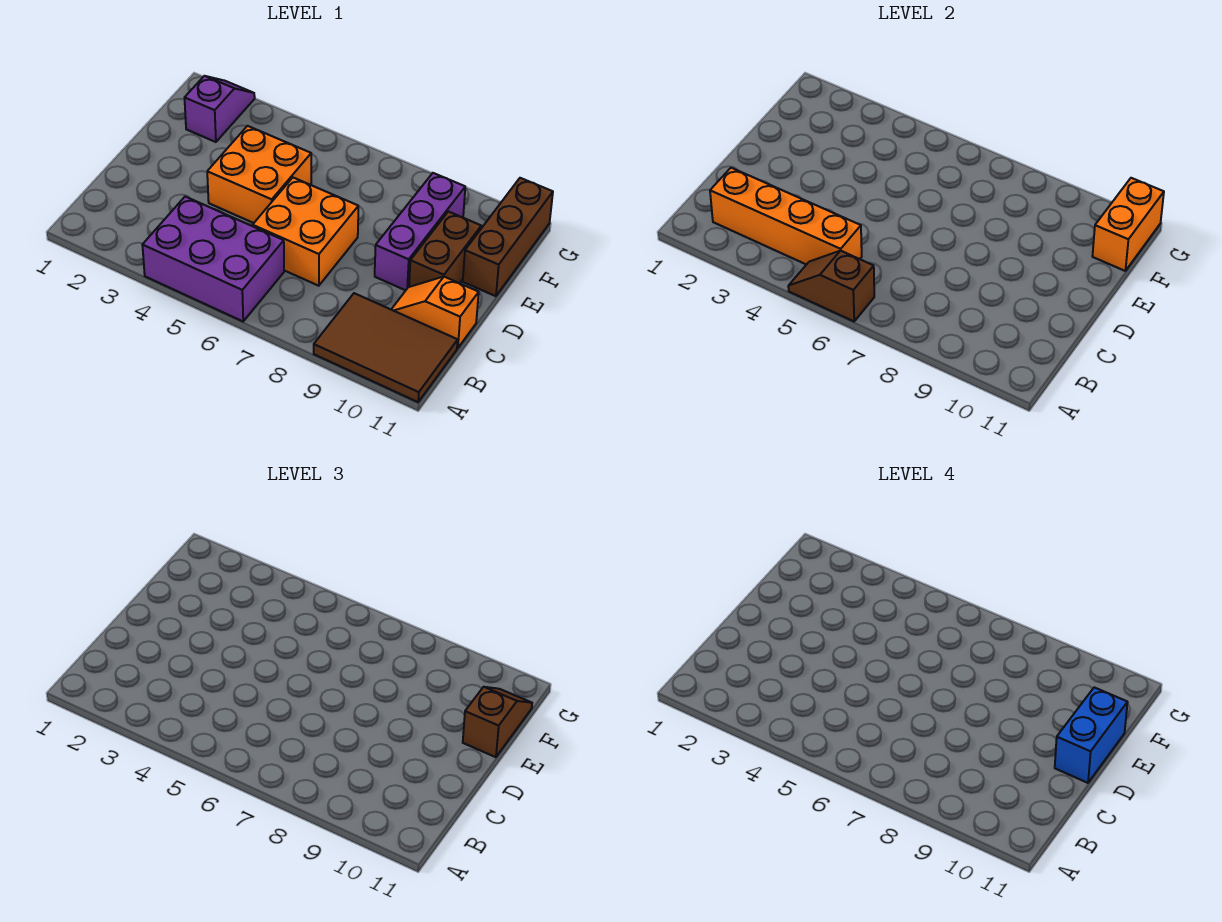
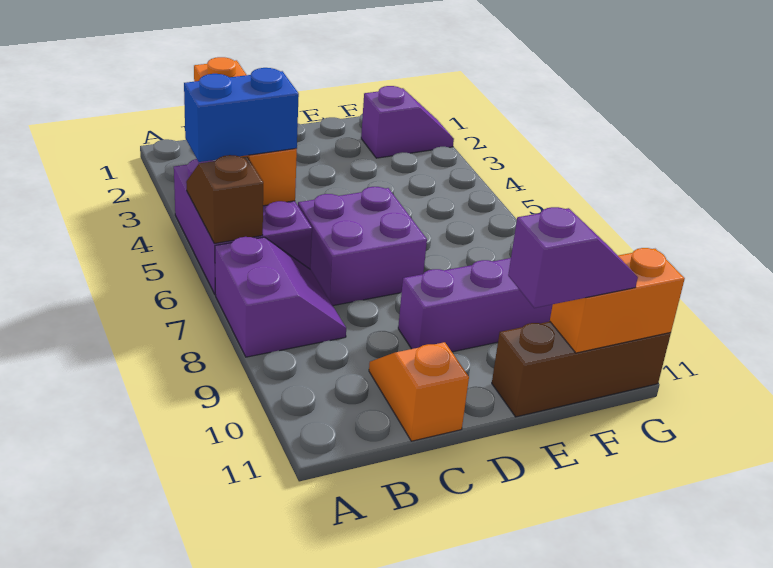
none -> purple 2x2 slope [215,237,346,357]
brown 2x3 tile [314,293,458,402] -> none
orange 2x2 brick [253,178,358,286] -> purple 2x2 brick [298,187,427,306]
orange 2x2 brick [207,126,311,223] -> none
brown 1x2 brick [409,212,481,287] -> none
blue 1x2 brick [1055,687,1128,783] -> blue 1x2 brick moved to [184,68,299,162]
brown 1x2 slope [463,687,532,757] -> purple 1x2 slope [508,207,638,308]

